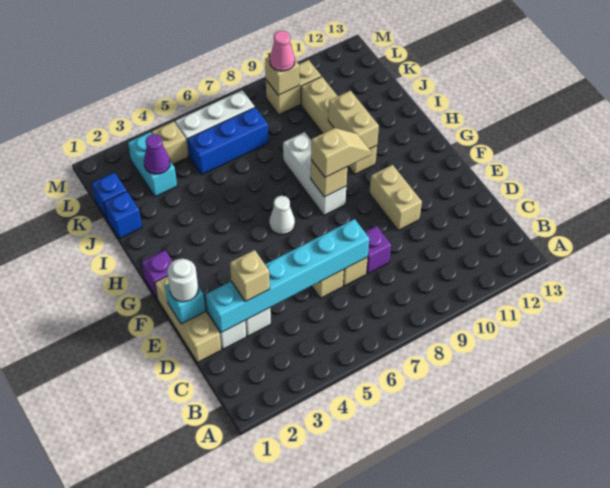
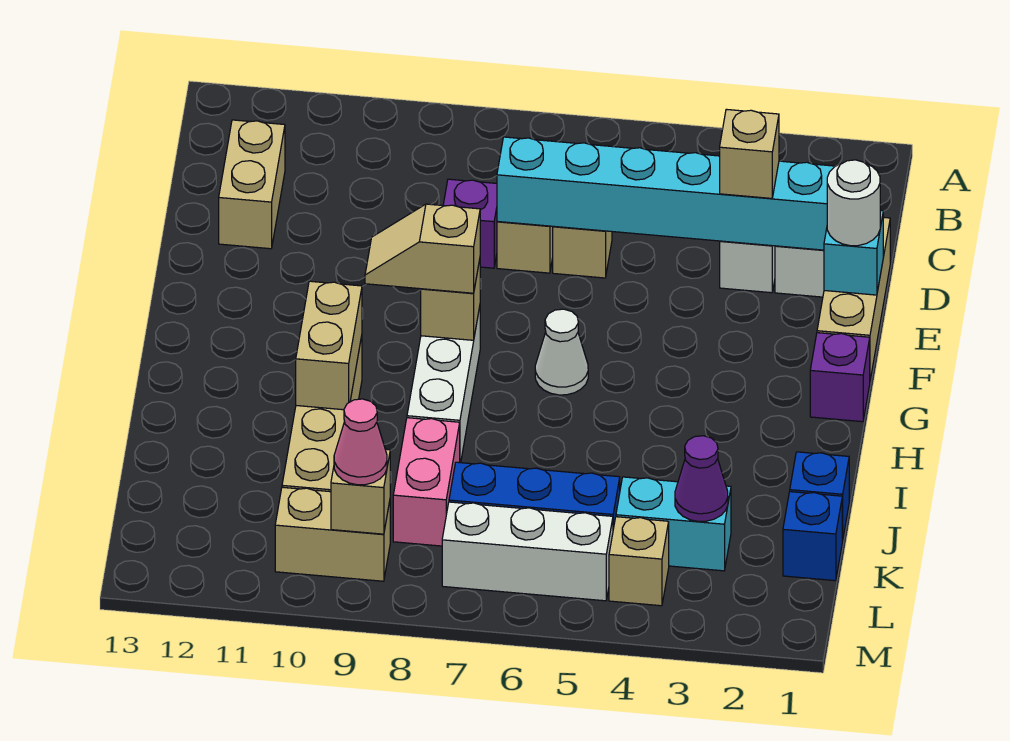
tan 1x2 brick [370,165,422,231] -> tan 1x2 brick moved to [219,120,285,249]
none -> pink 1x2 brick [393,418,460,546]
cyan 1x2 brick [128,132,177,197] -> cyan 1x2 brick turned to [616,477,731,571]

